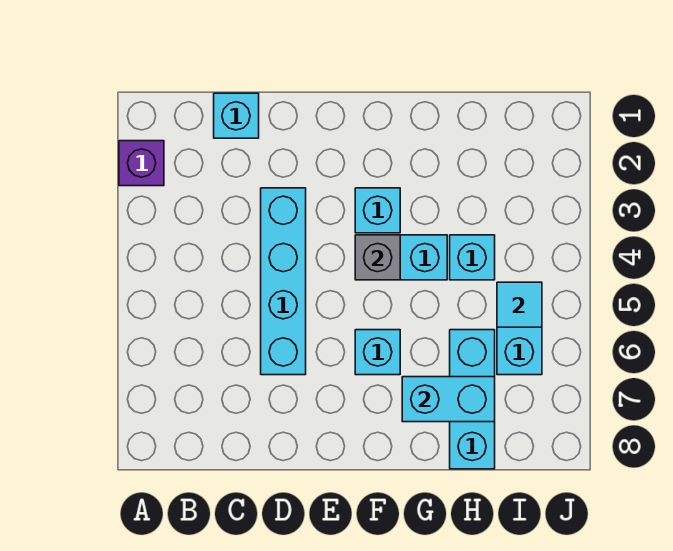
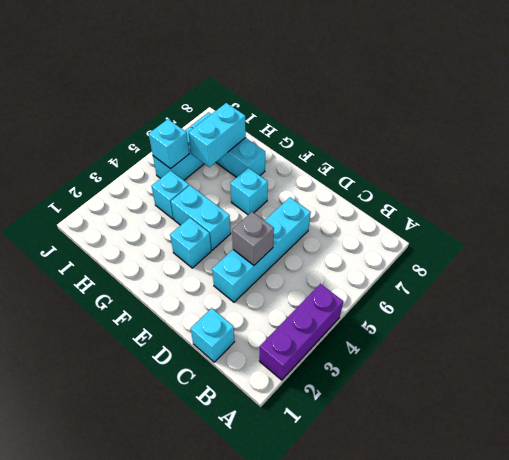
purple 1x1 brick [119,141,164,186] -> purple 1x3 brick [259,284,343,380]
grey 1x1 brick [355,235,400,280] -> grey 1x1 brick moved to [232,212,274,265]
cyan 1x2 brick [402,377,495,422] -> cyan 1x2 brick turned to [189,103,246,167]
cyan 1x3 brick [450,330,495,469] -> cyan 1x3 brick turned to [191,112,265,177]
cyan 1x1 tile [497,282,542,327] -> cyan 1x1 brick [149,119,189,169]

